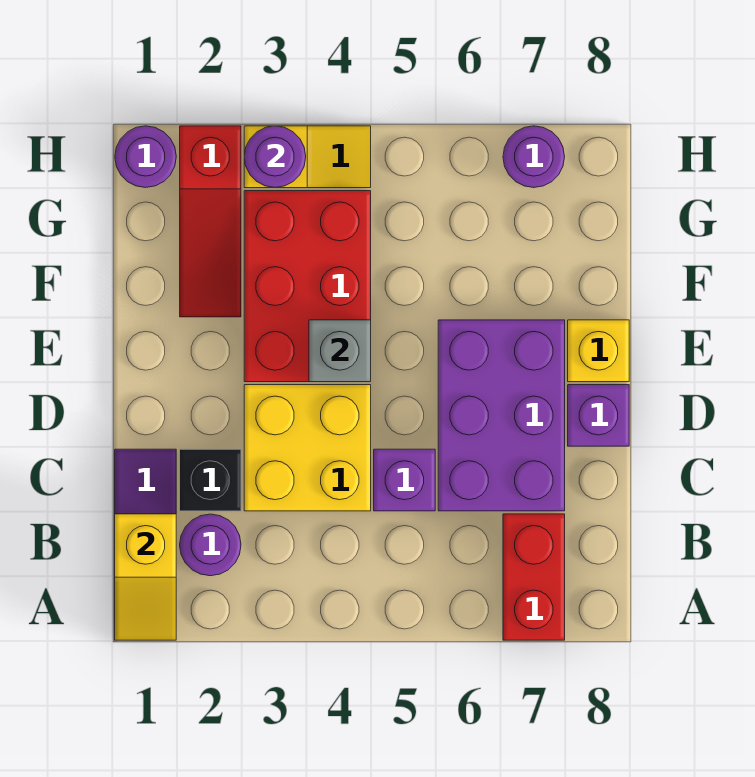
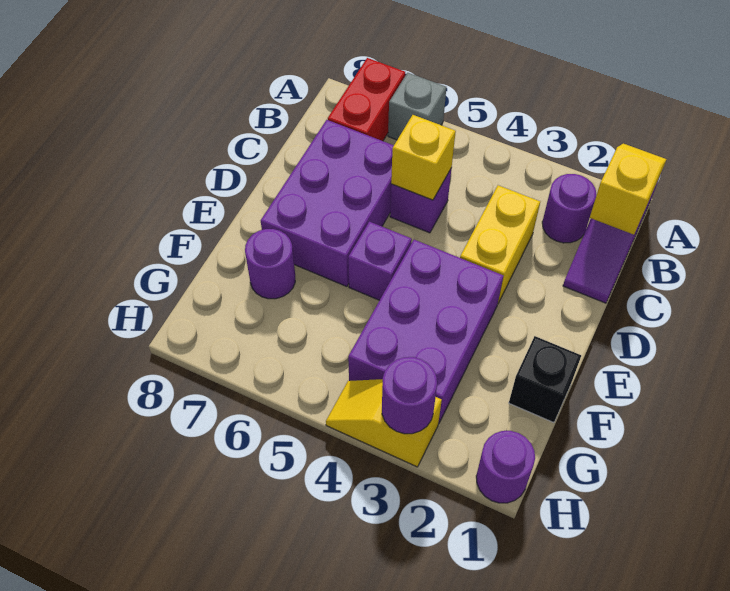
black 1x1 brick [180,449,241,511] -> black 1x1 brick moved to [509,336,581,423]
yellow 2x2 brick [244,385,371,511] -> yellow 1x2 brick [460,185,540,303]
purple 1x1 brick [568,385,629,446] -> purple 1x1 brick moved to [348,222,412,300]
red 2x3 brick [244,191,371,382] -> purple 2x3 brick [348,240,503,422]
grey 1x1 brick [309,320,371,382] -> grey 1x1 brick moved to [388,73,446,140]
yellow 1x1 brick [568,320,629,382] -> yellow 1x1 brick moved to [391,115,456,200]
red 1x3 slope [180,126,241,317] -> none
purple 1x1 round brick [503,126,565,188] -> purple 1x1 round brick moved to [245,229,295,299]

